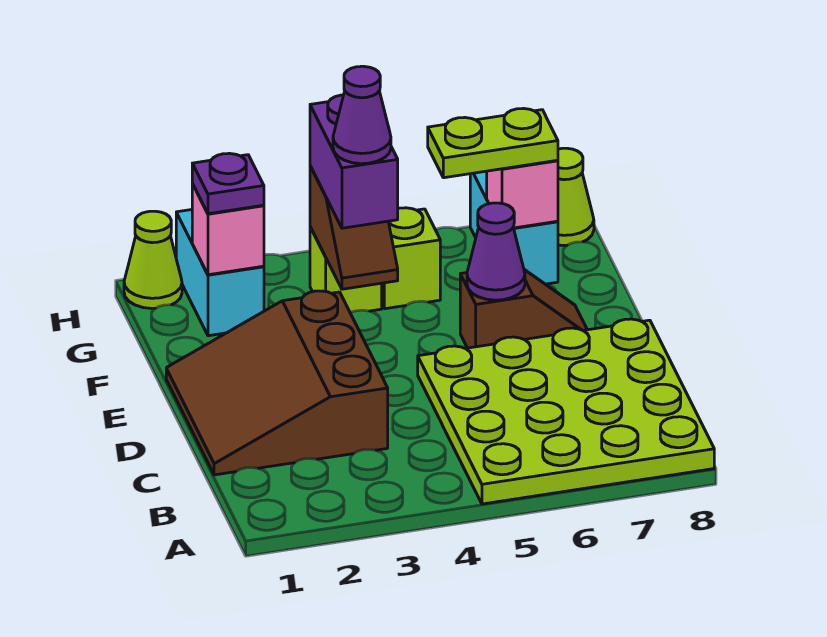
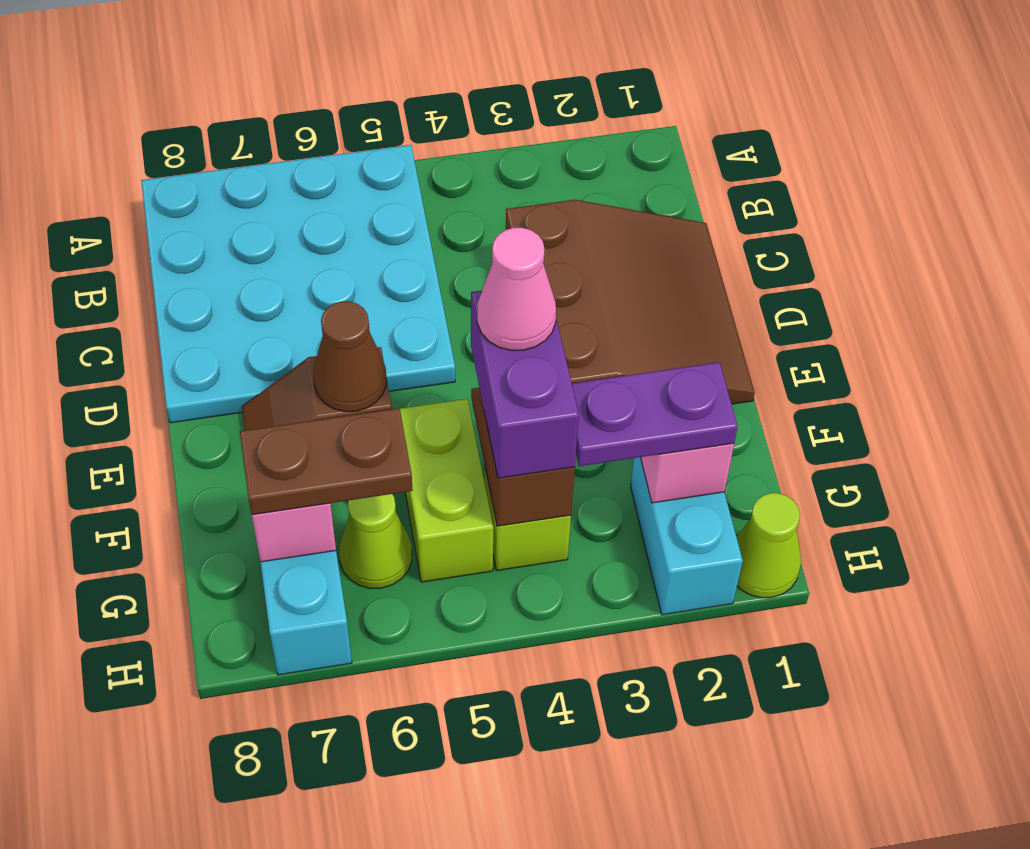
lime 4x4 plate [418,319,714,504] -> cyan 4x4 plate [141,145,455,423]
purple 1x1 cone [467,203,525,300] -> brown 1x1 cone [314,301,386,411]
purple 1x1 cone [333,66,391,164] -> pink 1x1 cone [477,228,556,350]
purple 1x1 plate [192,153,264,214] -> purple 1x2 plate [572,362,738,466]
lime 1x1 brick [382,208,440,309] -> lime 1x2 brick [400,399,493,582]
lime 1x2 plate [428,108,558,178] -> brown 1x2 plate [240,408,413,515]
lime 1x1 cone [558,148,594,246] -> lime 1x1 cone moved to [339,494,412,588]

